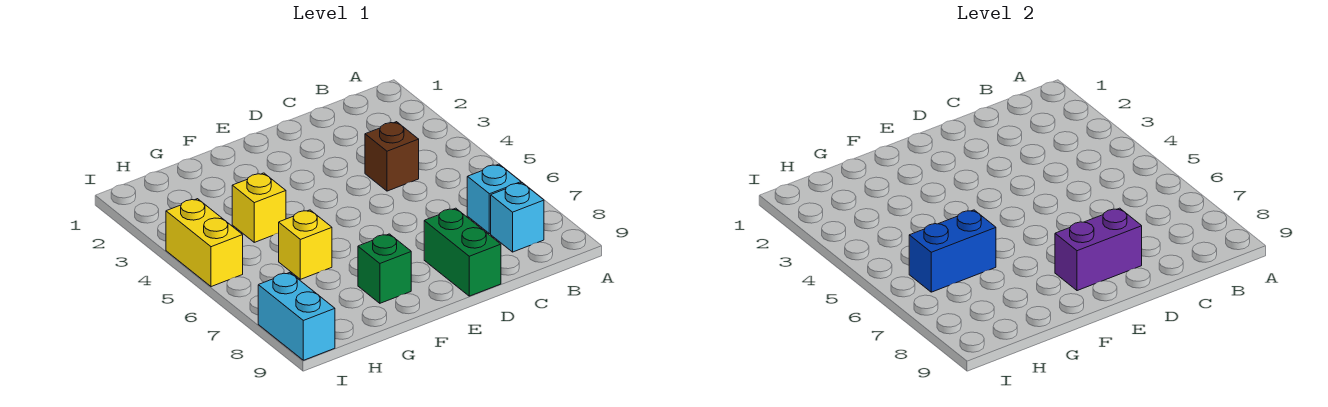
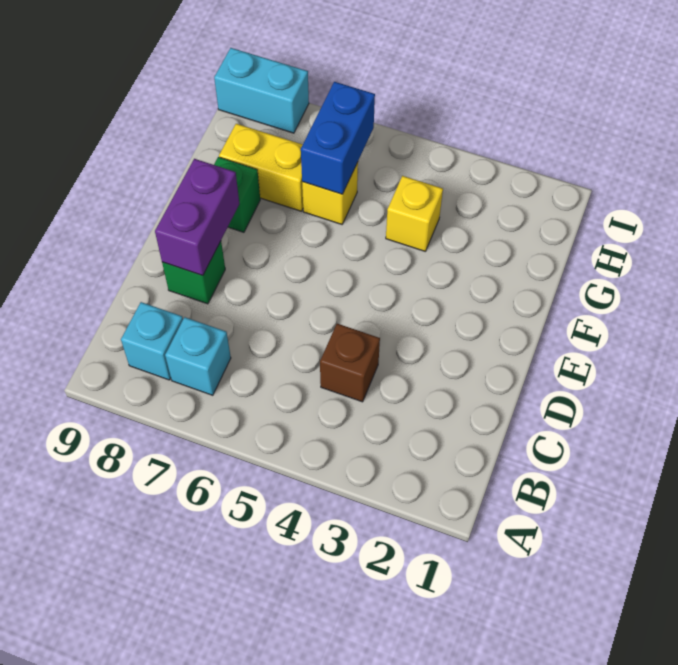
green 1x2 brick [424,208,501,296] -> green 1x1 brick [162,241,225,304]
yellow 1x2 brick [166,199,243,287] -> yellow 1x2 brick moved to [219,124,303,211]

